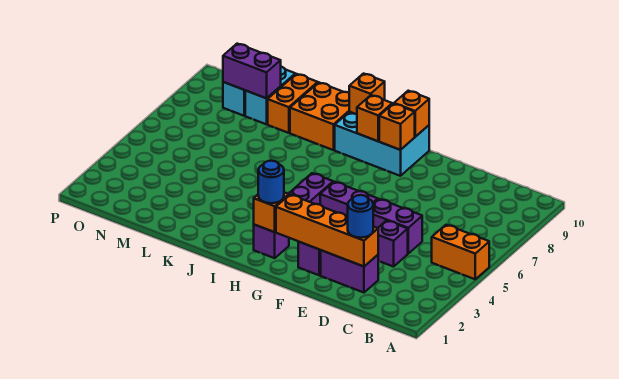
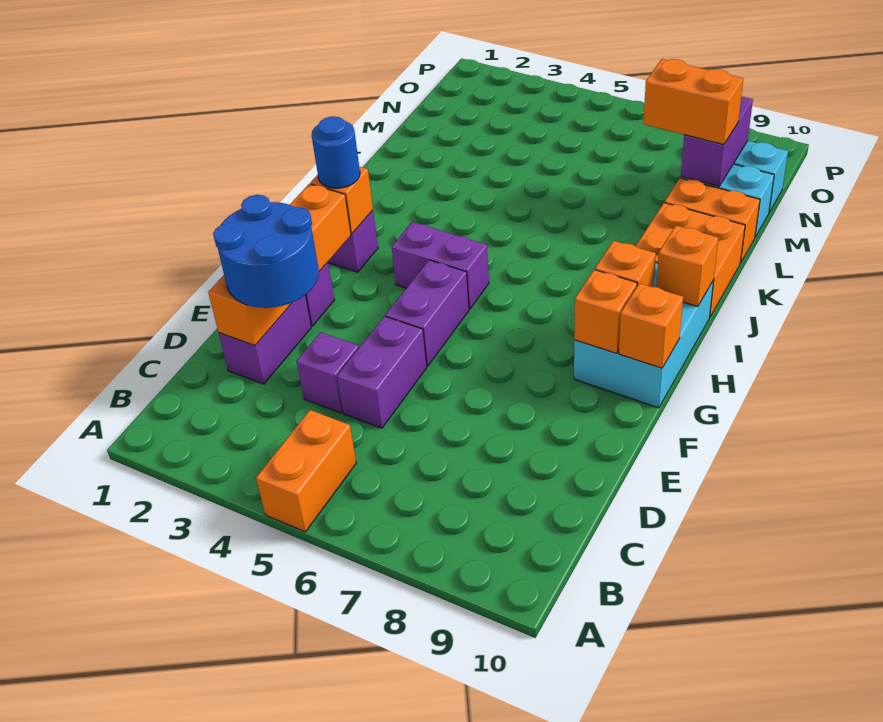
blue 1x1 round brick [348,195,373,238] -> blue 2x2 round brick [213,195,319,308]
none -> orange 1x2 brick [643,59,743,145]

